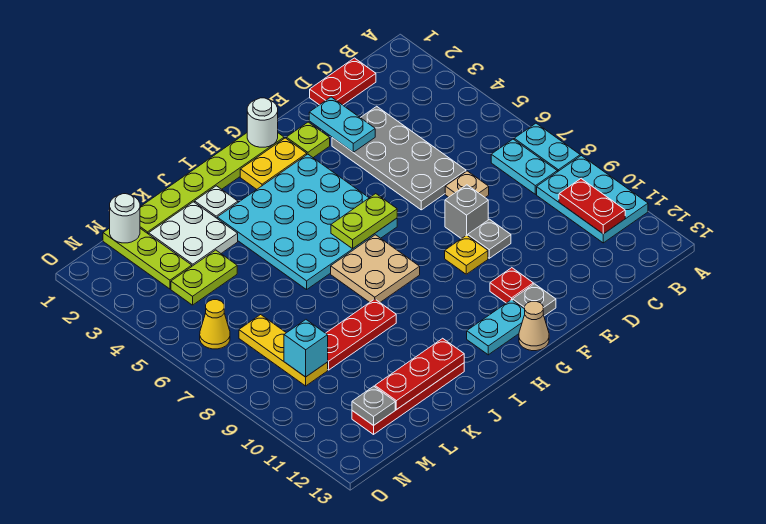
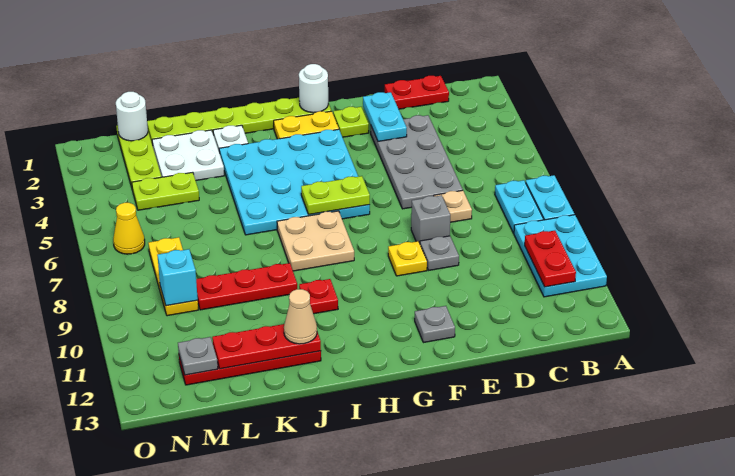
red 1x1 plate [490,268,533,303] -> red 1x1 plate moved to [299,279,338,314]
cyan 1x2 plate [467,300,525,355] -> none
tan 1x1 cone [519,301,549,351] -> tan 1x1 cone moved to [284,289,317,344]

